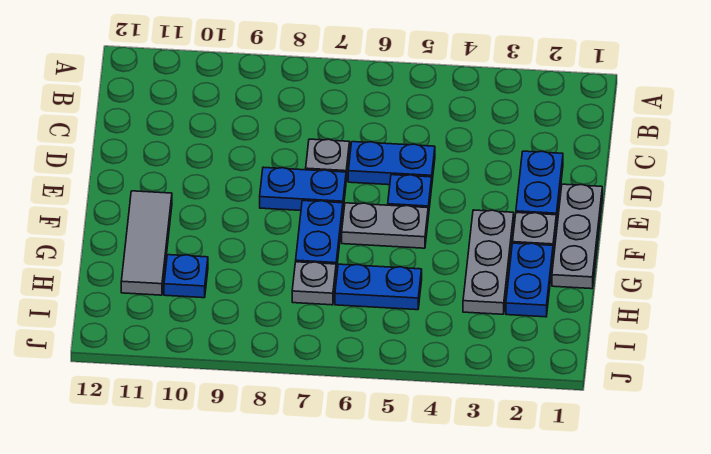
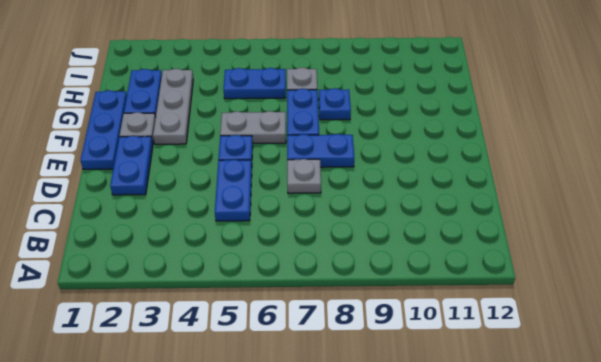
blue 1x2 plate [348,142,435,185] -> blue 1x2 plate turned to [215,160,252,221]
grey 1x3 plate [552,184,602,289] -> blue 1x3 plate [80,90,127,169]
grey 1x3 tile [121,191,172,295] -> none
blue 1x1 plate [164,255,208,298] -> blue 1x1 plate moved to [319,88,351,120]

